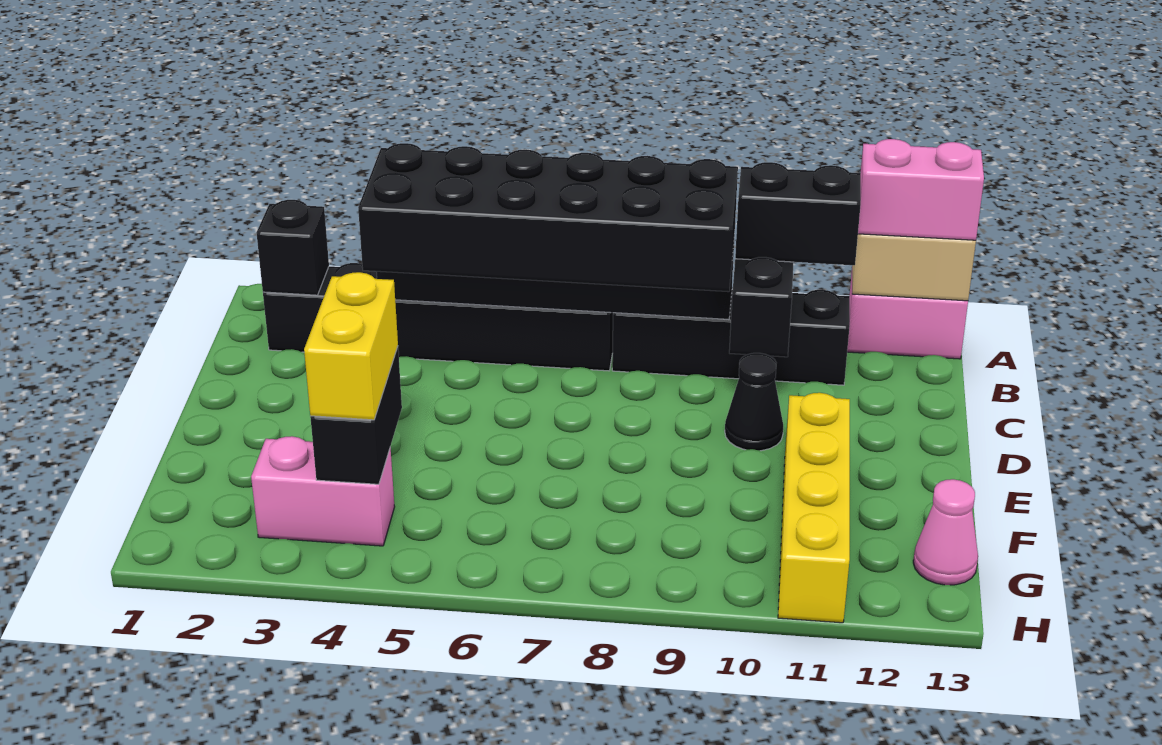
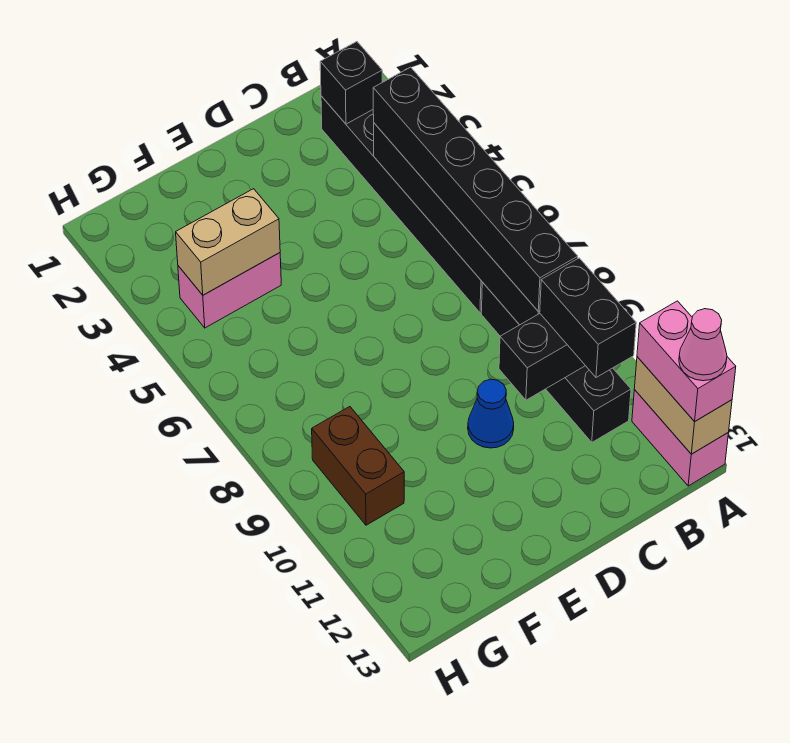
black 2x6 brick [358,143,738,292] -> black 1x6 brick [373,67,578,311]
black 1x1 cone [725,353,783,451] -> blue 1x1 cone [468,379,514,448]
yellow 1x4 brick [778,393,850,623] -> none
black 1x2 brick [310,347,402,484] -> tan 1x2 brick [176,189,280,295]
yellow 1x2 brick [304,272,398,420] -> none
pink 1x2 brick [251,436,395,546] -> pink 1x2 brick turned to [178,253,281,328]
none -> brown 1x2 brick [312,407,404,525]
pink 1x1 cone [913,479,978,585] -> pink 1x1 cone moved to [679,309,727,381]

